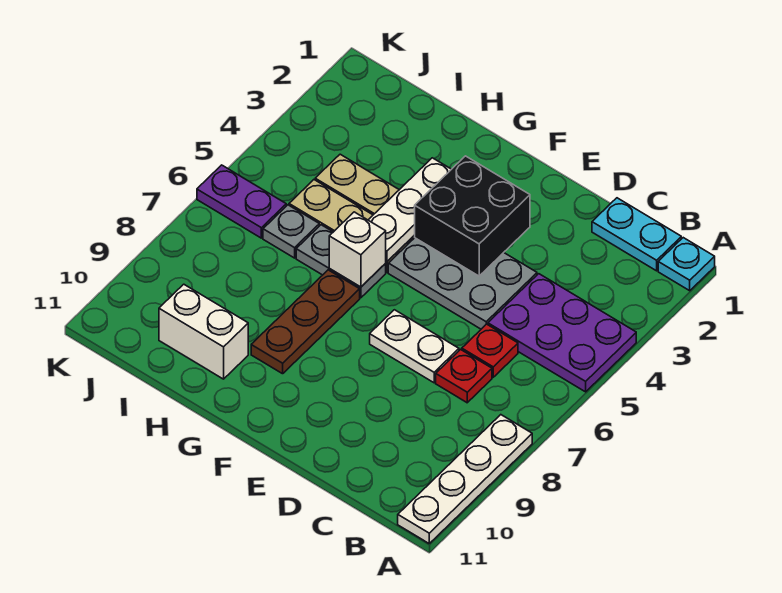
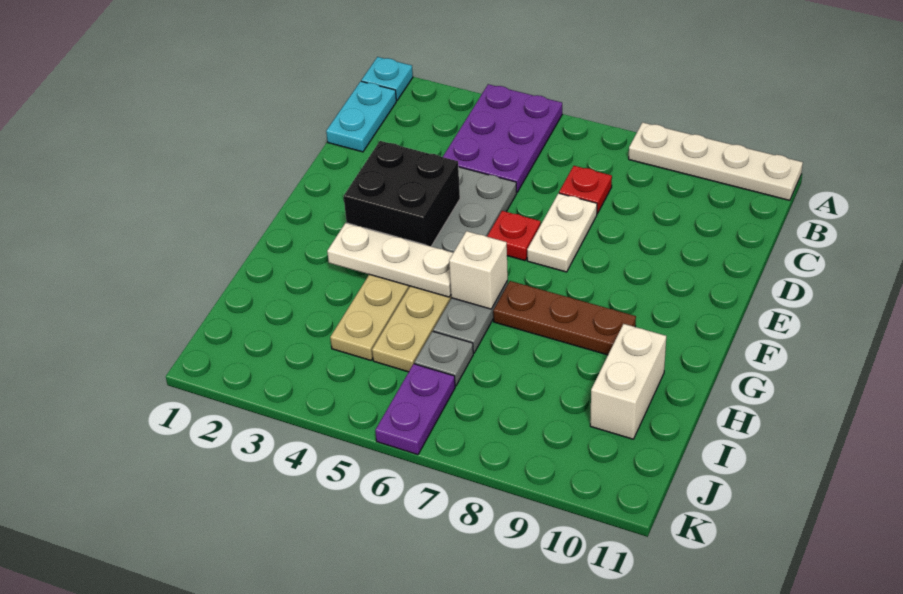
red 1x1 plate [462,324,518,377] -> red 1x1 plate moved to [487,211,541,261]

